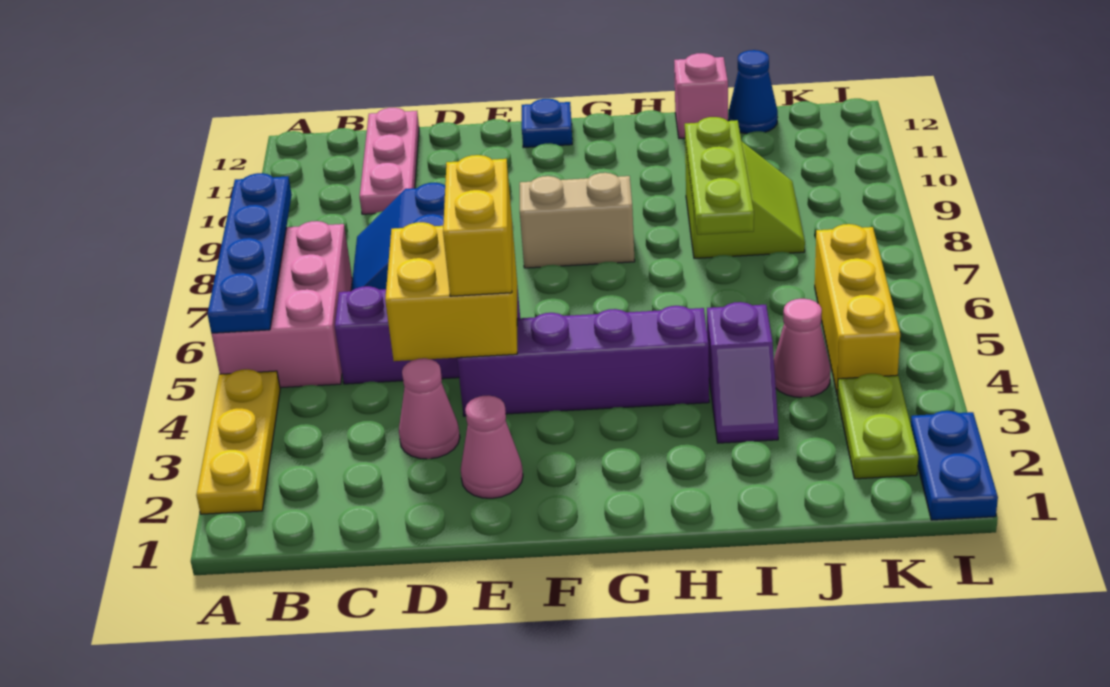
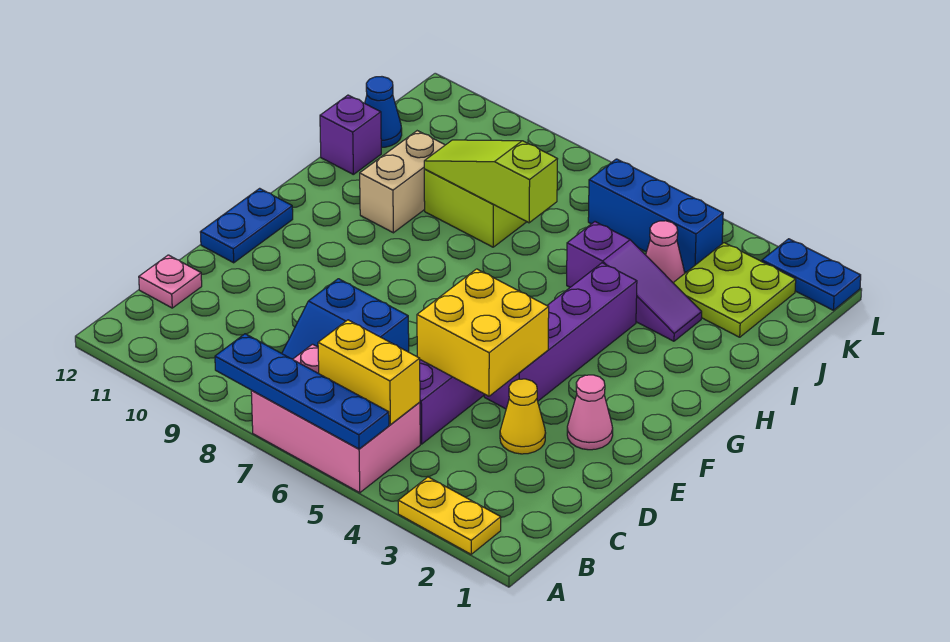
yellow 1x3 plate [196,369,280,514] -> yellow 1x2 plate [398,477,501,554]
pink 1x3 plate [360,108,419,214] -> pink 1x1 plate [139,255,202,308]
pink 1x1 cone [399,358,460,459] -> yellow 1x1 cone [500,379,546,454]
yellow 1x2 brick [443,155,512,296] -> yellow 1x2 brick moved to [318,320,420,425]
tan 1x2 brick [520,173,635,268] -> tan 1x2 brick moved to [360,131,445,233]
blue 1x1 plate [522,99,572,148] -> blue 1x2 plate [200,188,293,263]
purple 1x2 slope [707,302,779,443] -> purple 1x3 slope [567,222,702,341]
lime 1x3 plate [685,117,754,235] -> lime 1x3 slope [424,140,557,223]
pink 1x1 brick [674,53,728,138] -> purple 1x1 brick [320,95,381,174]
lime 1x2 plate [838,374,918,479] -> lime 2x2 plate [673,243,796,337]
yellow 1x3 brick [815,224,900,396] -> blue 1x3 brick [588,159,723,272]

